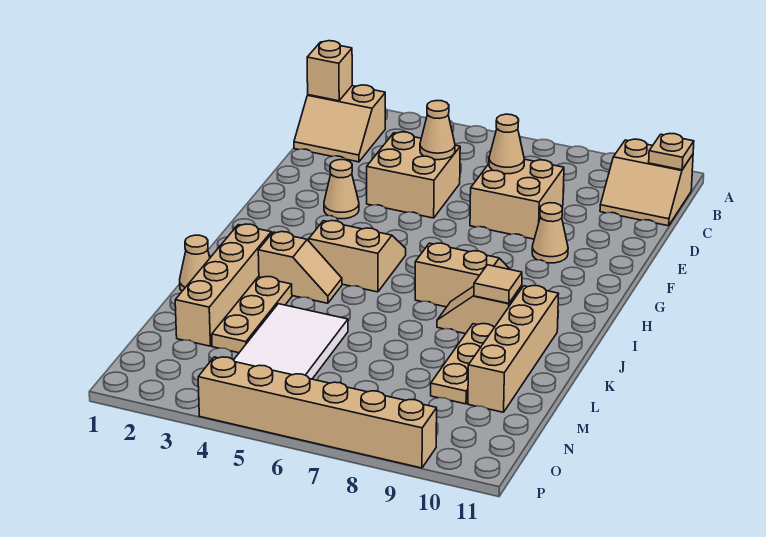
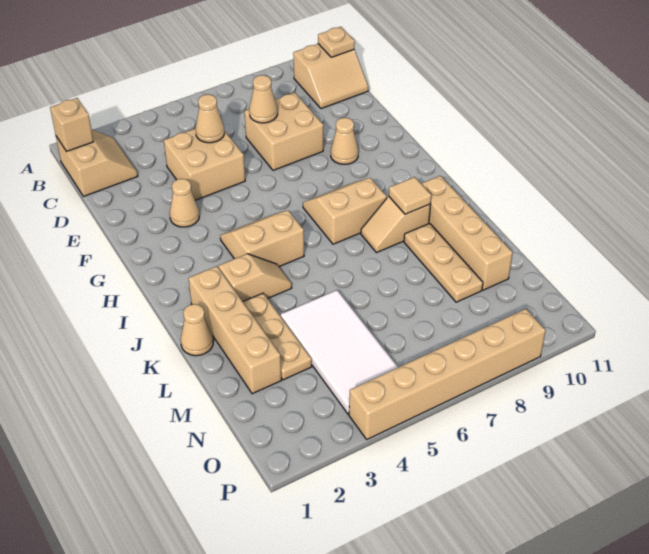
tan 2x2 slope [294,85,385,162] -> tan 2x2 slope turned to [56,129,138,196]

